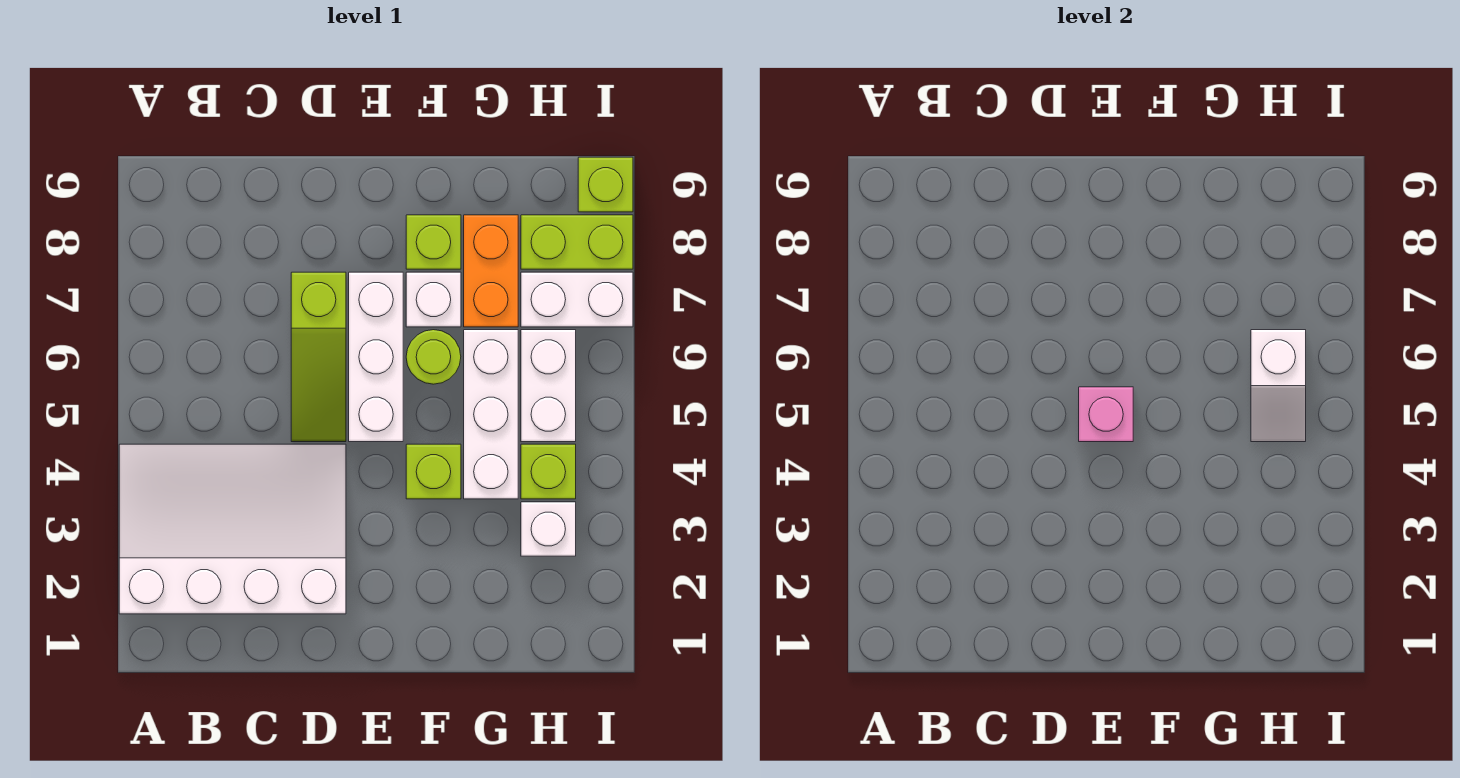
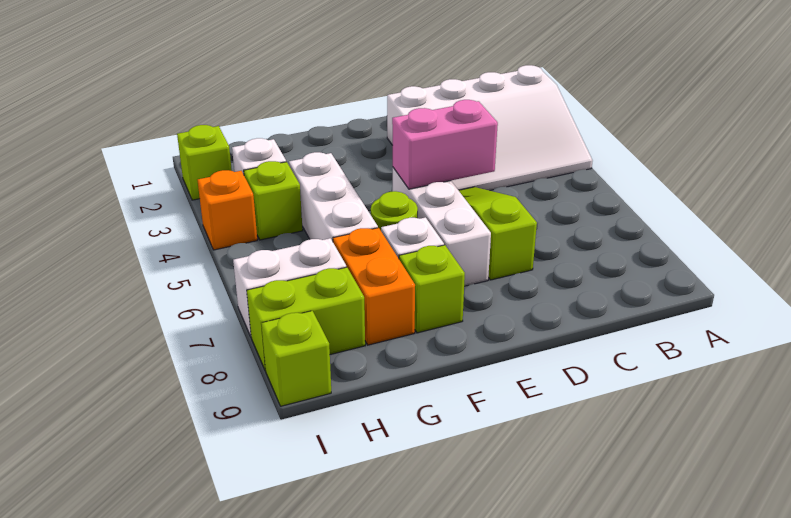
pink 1x1 brick [1079,387,1133,442] -> pink 1x2 brick [392,100,498,189]
lime 1x1 brick [406,444,461,499] -> lime 1x1 brick moved to [177,125,232,200]
white 1x2 brick [521,330,576,442] -> none
white 1x2 slope [1251,330,1306,442] -> none
none -> orange 1x1 brick [198,170,257,250]

